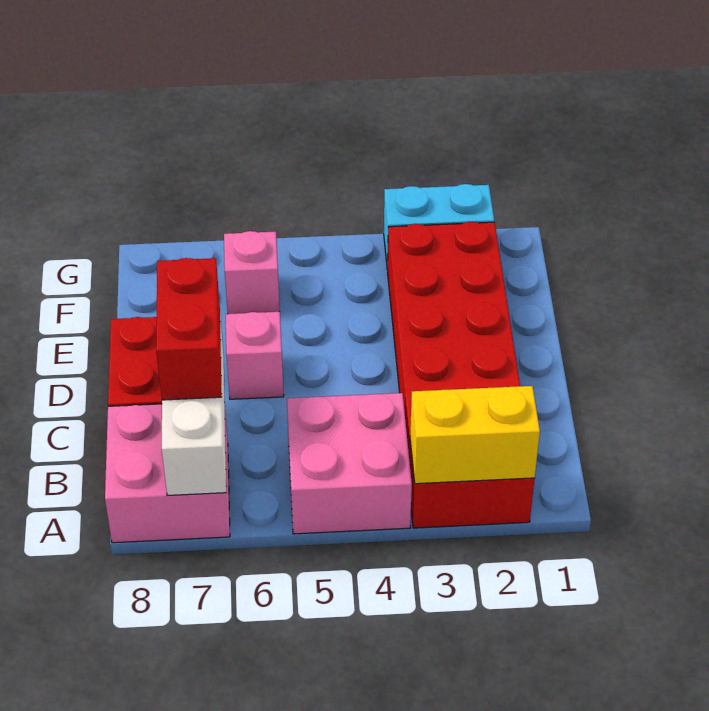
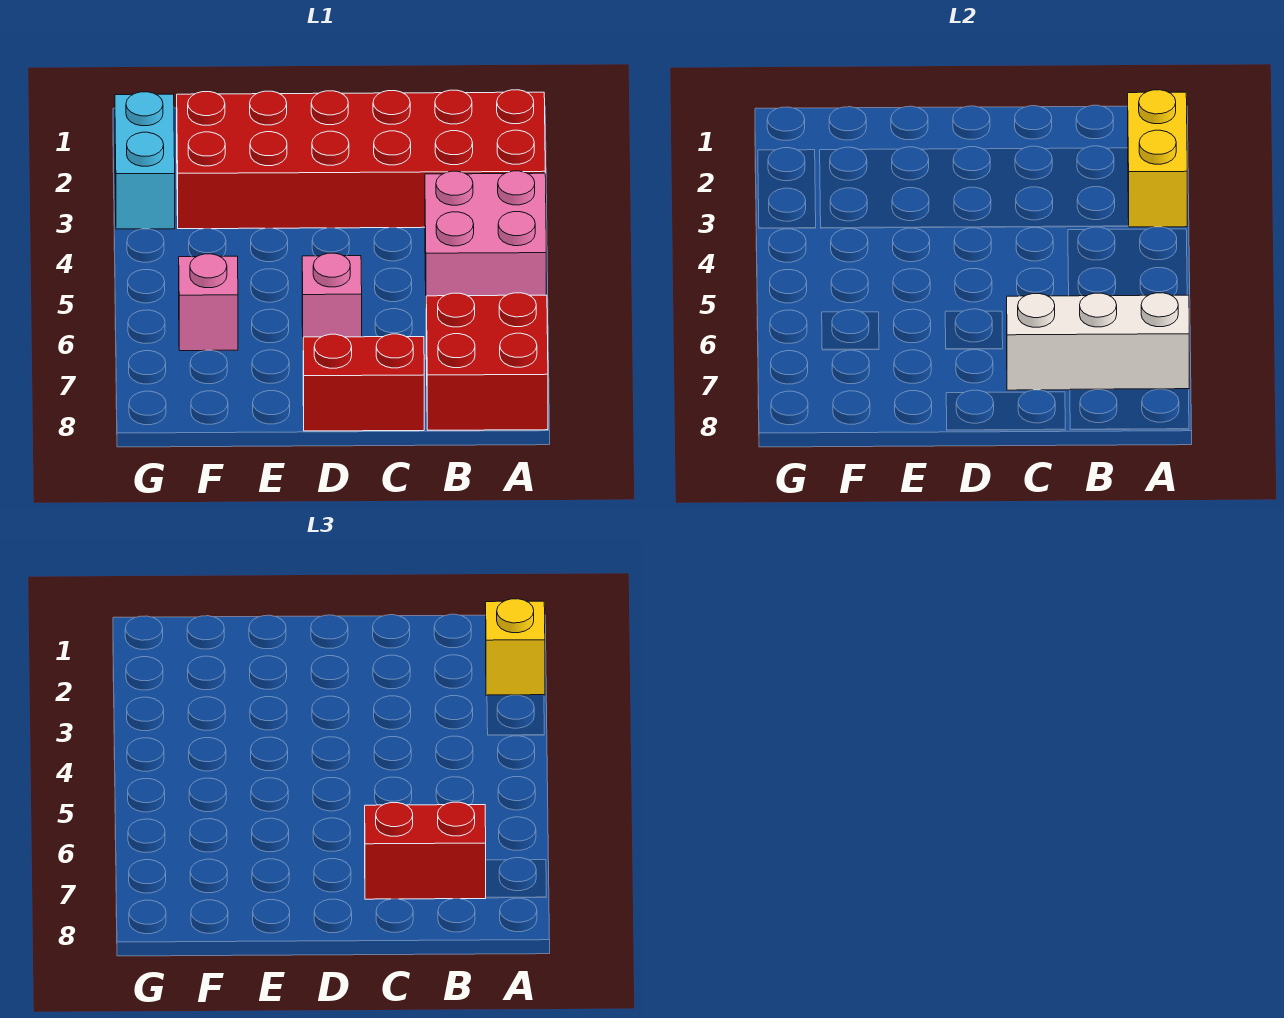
none -> yellow 1x1 brick [486,599,545,696]
pink 2x2 brick [105,401,230,543] -> red 2x2 brick [426,293,548,430]

